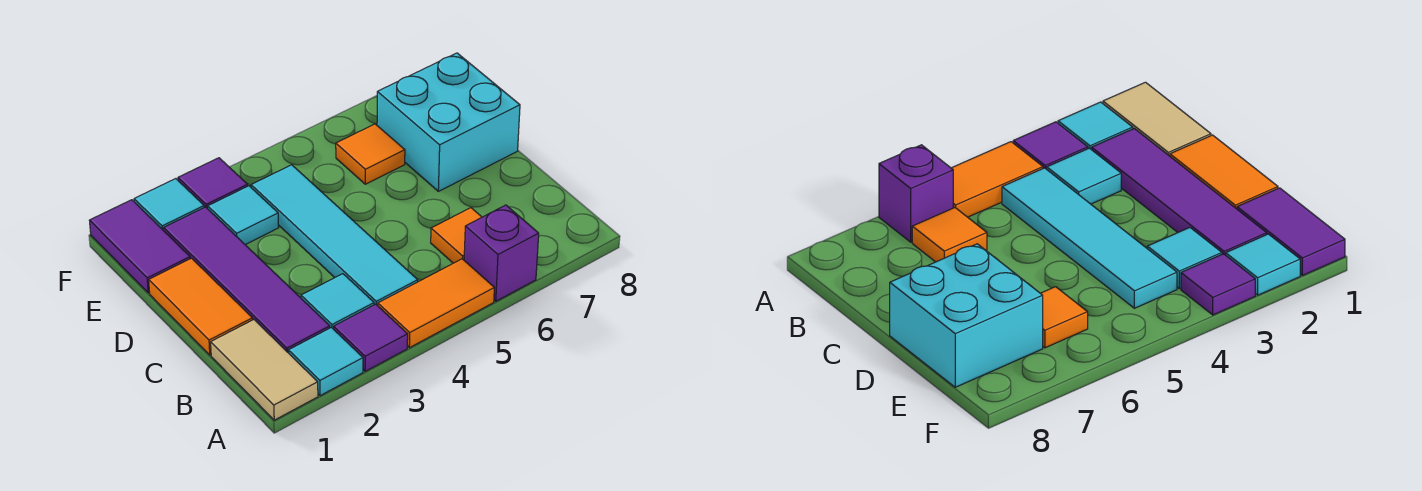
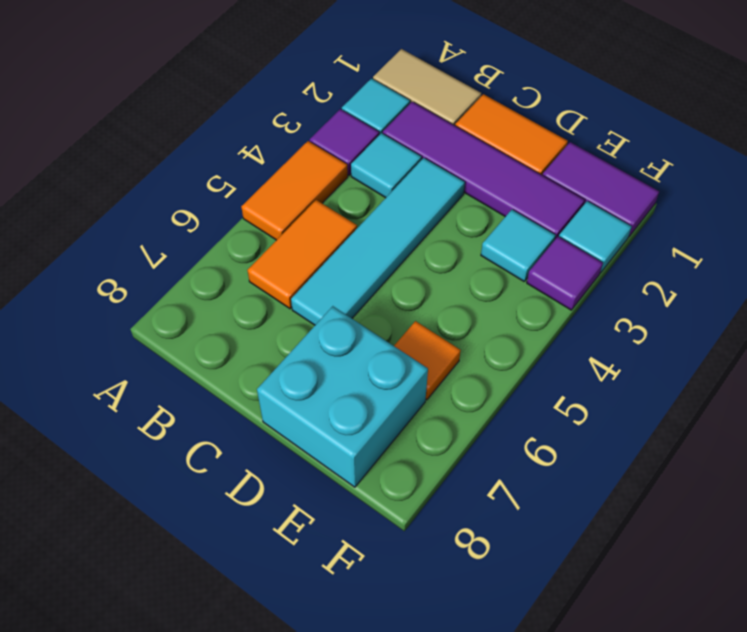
purple 1x1 brick [464,205,539,301] -> none
cyan 1x4 tile [251,165,418,306] -> cyan 1x4 tile turned to [291,158,465,325]
orange 1x1 tile [431,208,482,263] -> orange 1x2 tile [247,200,357,309]

